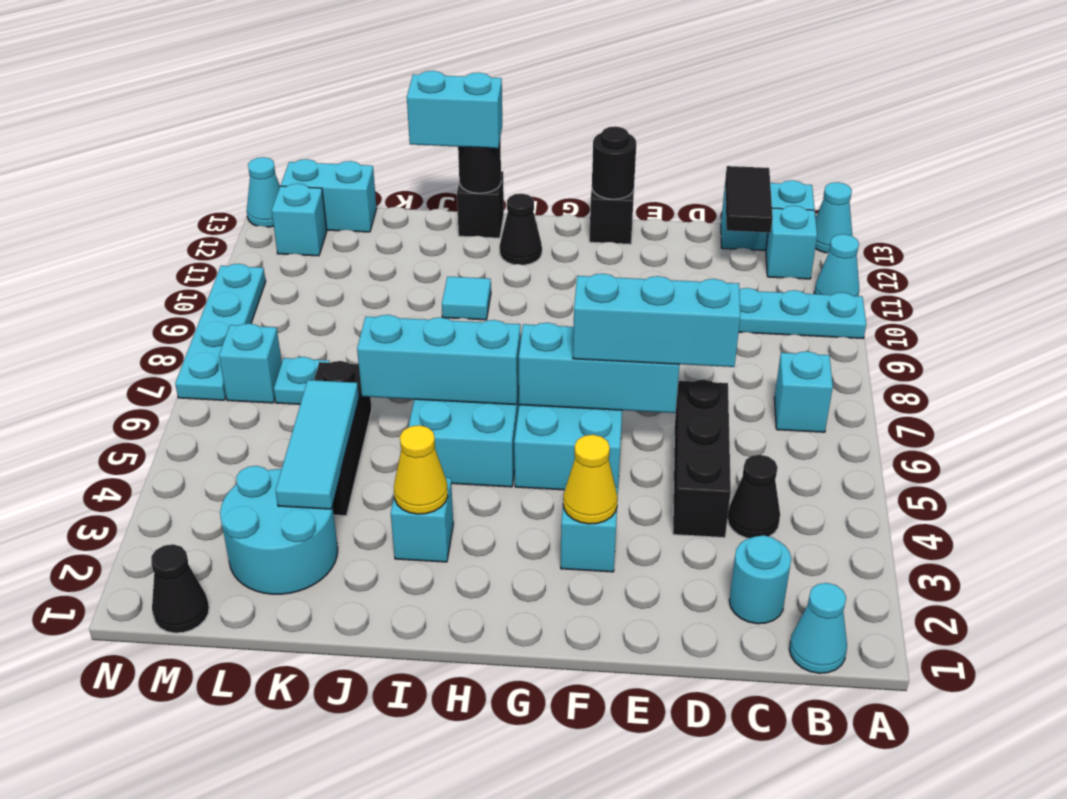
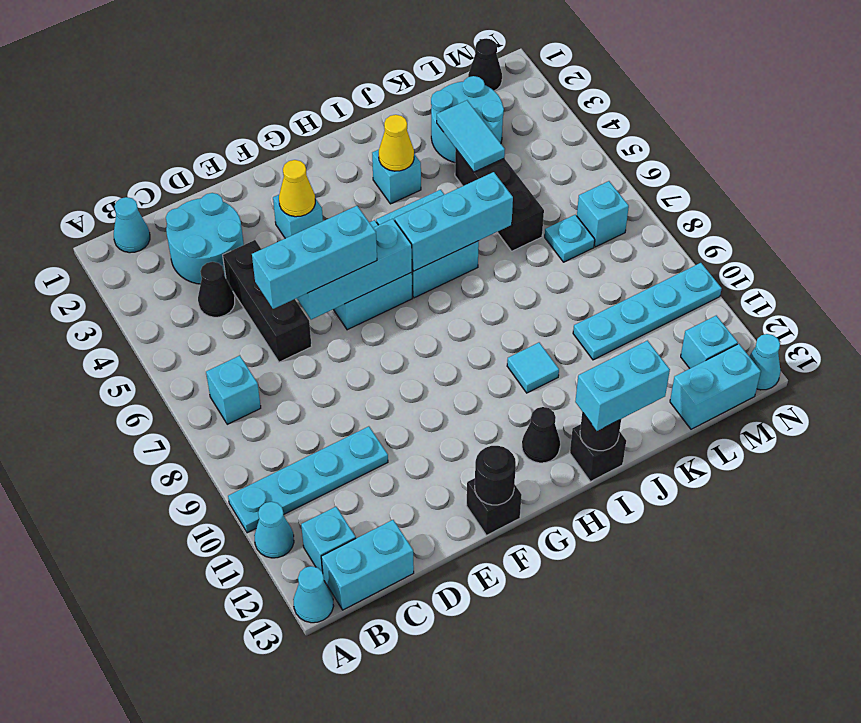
cyan 1x1 round brick [729,535,791,624] -> cyan 2x2 round brick [166,193,244,284]
black 1x2 tile [725,166,773,233] -> none
cyan 1x3 tile [276,380,359,509] -> cyan 1x2 tile [437,100,505,172]
cyan 1x4 plate [175,264,266,400] -> cyan 1x4 plate turned to [573,263,722,360]

